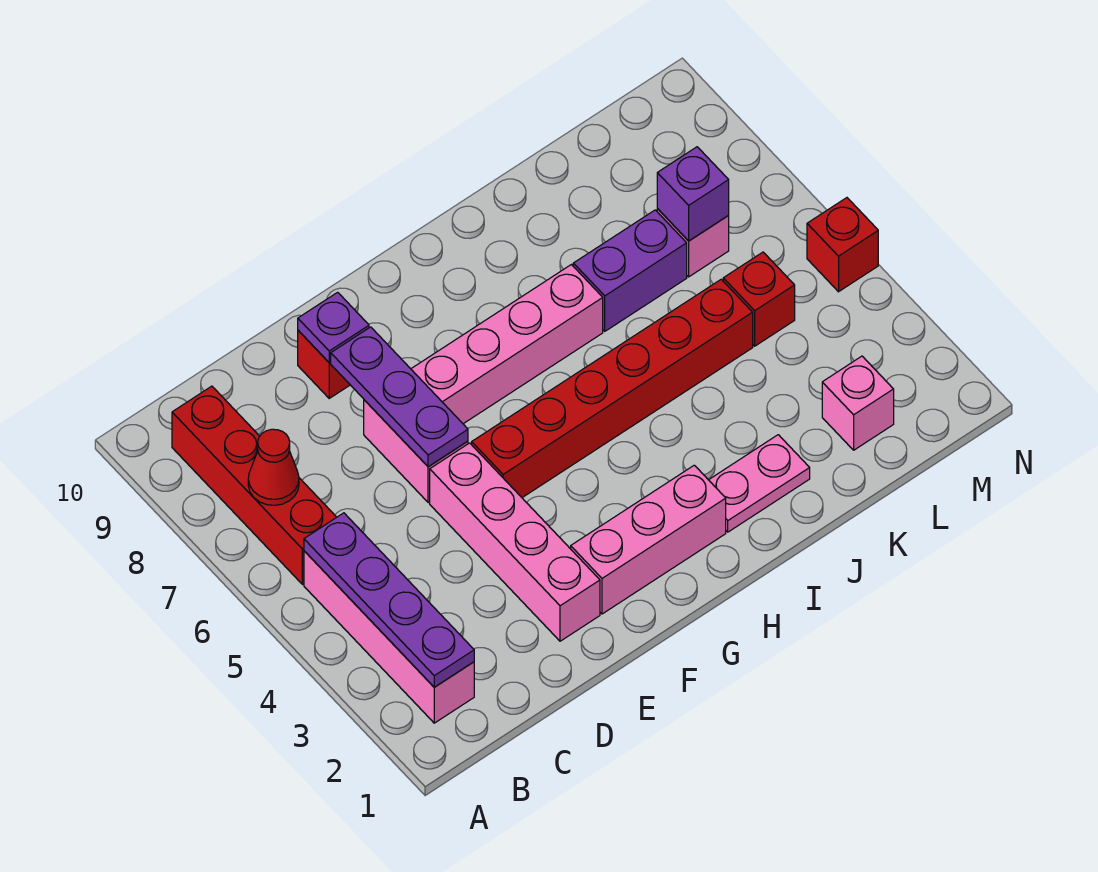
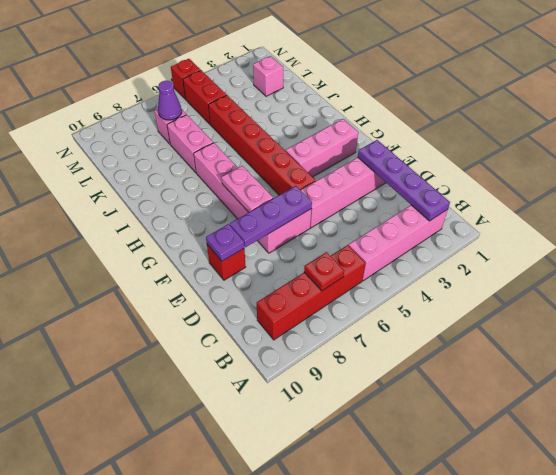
purple 1x4 plate [304,513,474,687] -> purple 1x4 plate turned to [358,140,450,221]
red 1x1 cone [248,429,299,505] -> red 1x1 plate [304,252,344,291]
pink 1x3 brick [571,465,726,614] -> pink 1x3 brick turned to [286,119,358,177]
pink 1x2 plate [709,435,810,532] -> pink 1x2 plate moved to [222,166,273,212]
purple 1x2 brick [573,210,687,331] -> pink 1x2 brick [167,115,213,173]
red 1x1 brick [723,252,795,346] -> red 1x2 brick [183,70,226,124]
purple 1x1 brick [657,147,729,241] -> purple 1x1 cone [158,81,182,120]

